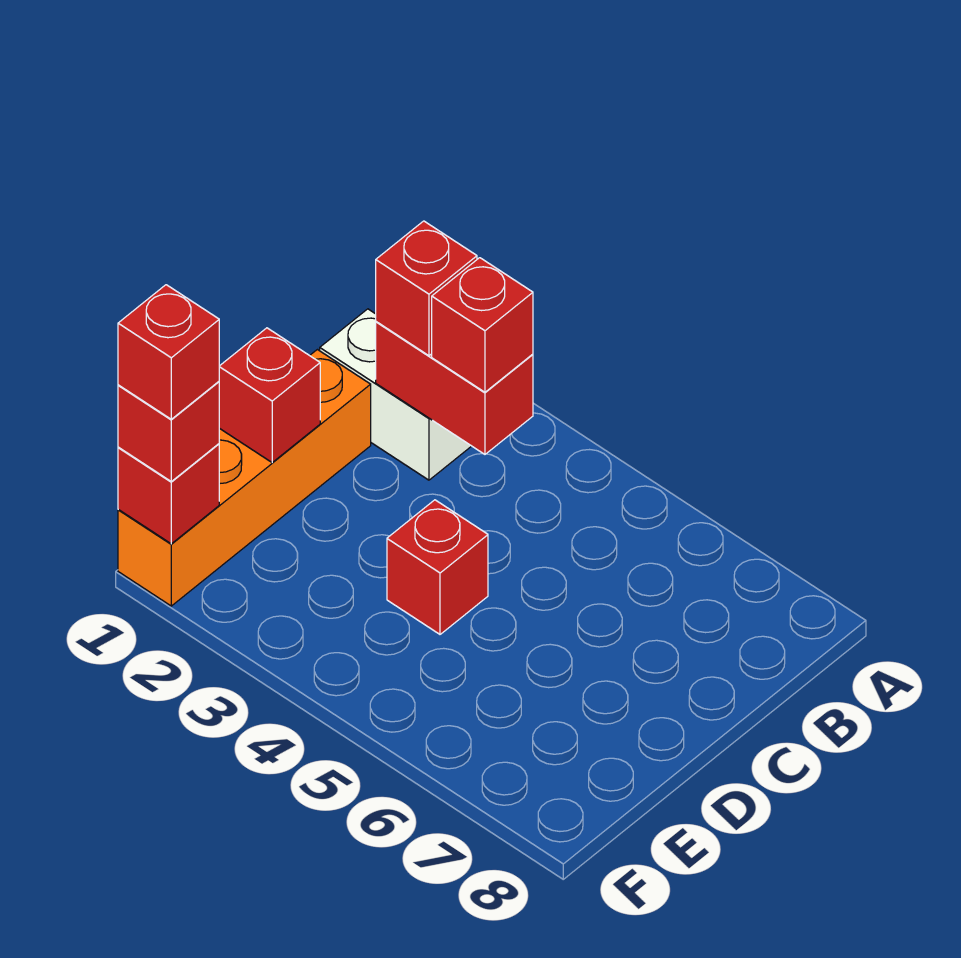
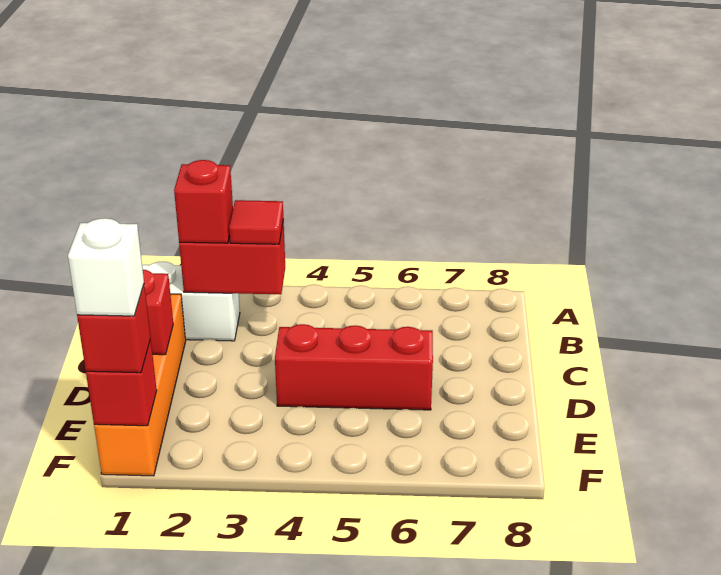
red 1x1 brick [432,258,533,392] -> red 1x1 tile [229,200,283,244]
red 1x1 brick [387,500,488,634] -> red 1x3 brick [275,324,433,410]
red 1x1 brick [118,285,219,419] -> white 1x1 brick [68,218,144,316]

